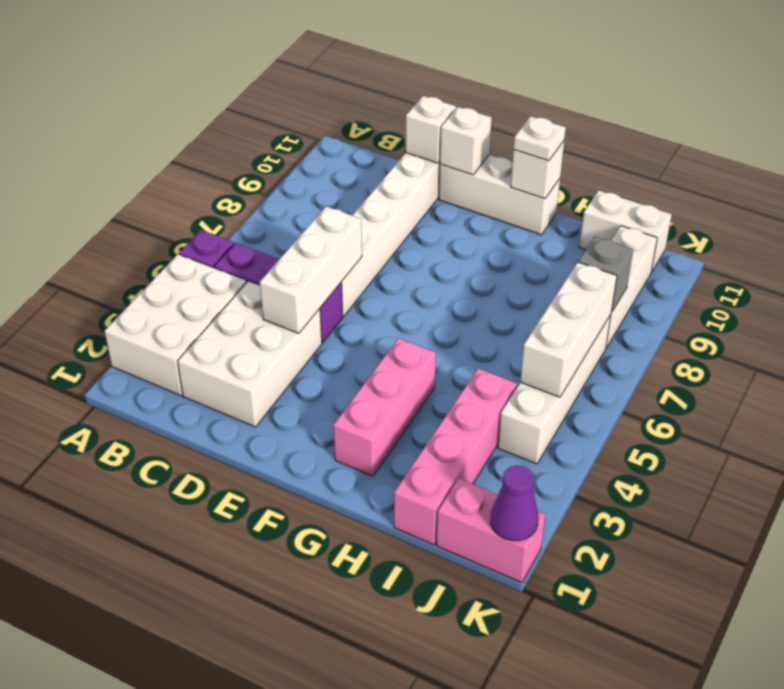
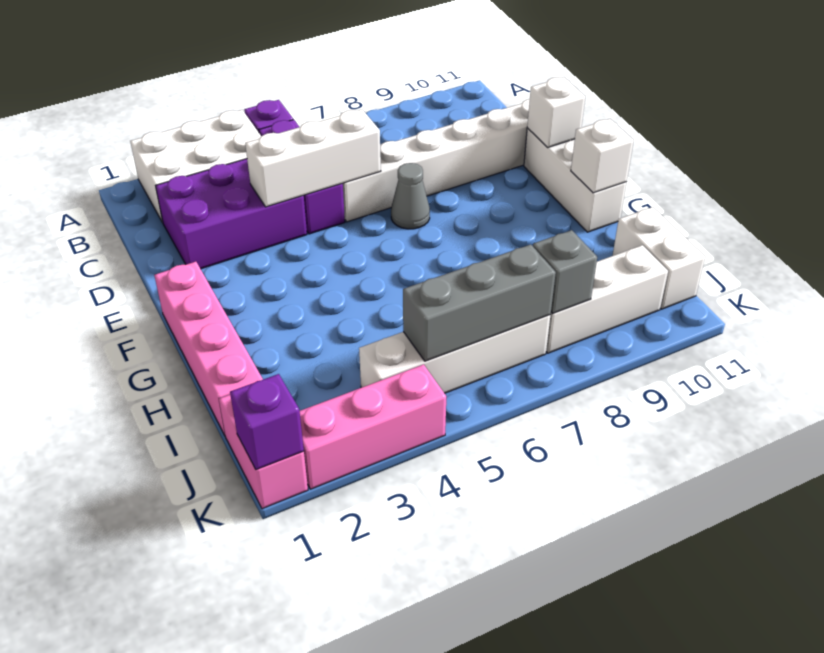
white 2x3 brick [178,281,322,427] -> purple 2x3 brick [156,159,307,269]
white 1x1 brick [406,96,456,163] -> none
none -> grey 1x1 cone [391,163,430,229]
pink 1x3 brick [333,338,436,476] -> pink 1x3 brick moved to [300,364,446,489]
white 1x1 plate [514,116,566,161] -> none
pink 1x4 brick [394,369,517,545] -> pink 1x4 brick turned to [154,262,263,435]
white 1x3 brick [520,262,617,397] -> grey 1x3 brick [403,244,556,361]
purple 1x1 cone [491,465,539,541] -> purple 1x1 brick [230,374,304,469]

